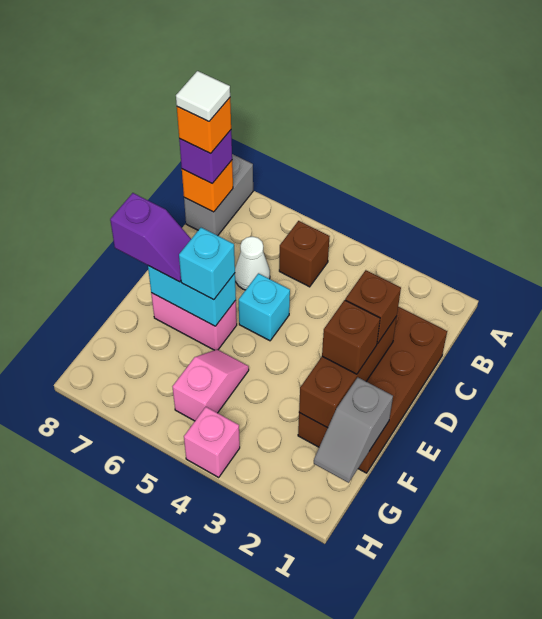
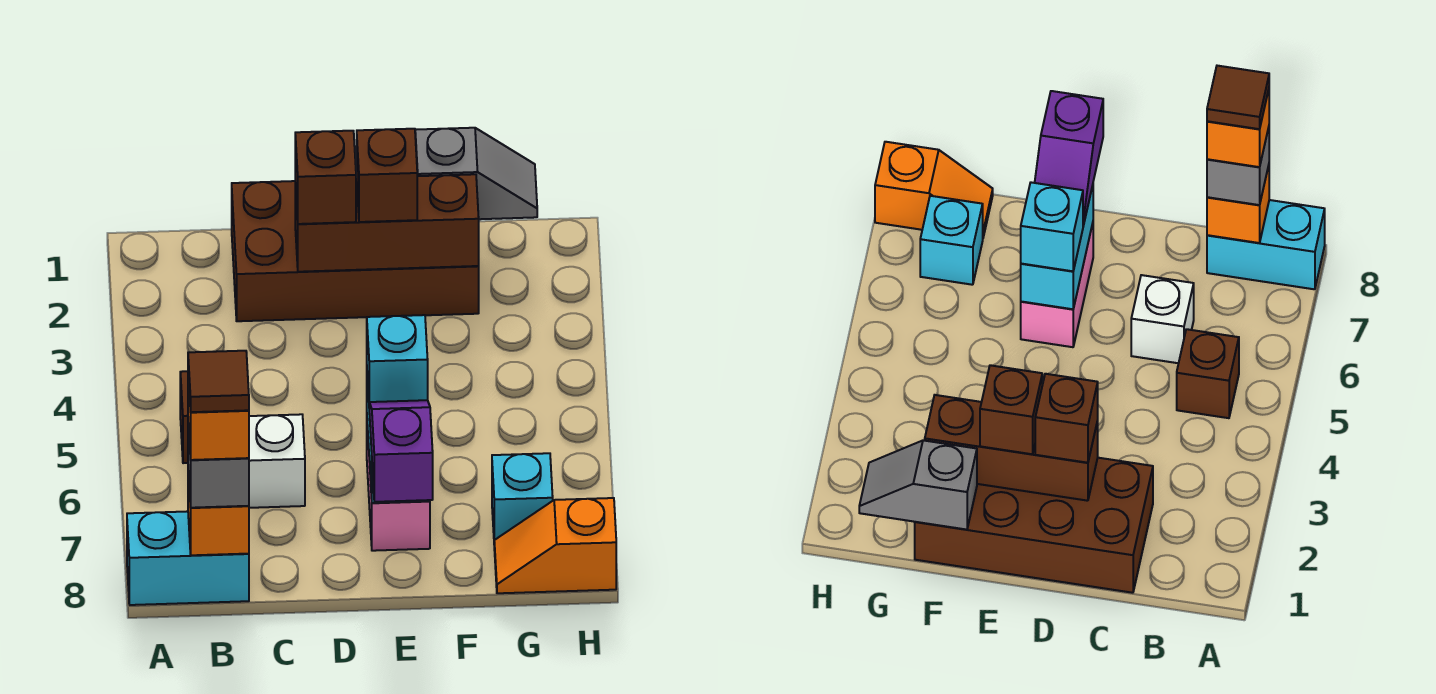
grey 1x2 brick [184,154,253,236] -> cyan 1x2 brick [127,511,249,605]
purple 1x1 brick [179,130,232,183] -> grey 1x1 brick [188,423,249,508]
white 1x1 tile [176,71,230,121] -> brown 1x1 tile [188,351,249,412]
white 1x1 cone [235,237,270,290] -> white 1x1 brick [249,414,305,508]
cyan 1x1 brick [239,274,290,341] -> cyan 1x1 brick moved to [492,453,553,540]
pink 1x2 slope [172,349,249,421] -> none
none -> orange 1x2 slope [494,498,616,593]
pink 1x1 brick [184,407,240,477] -> none

